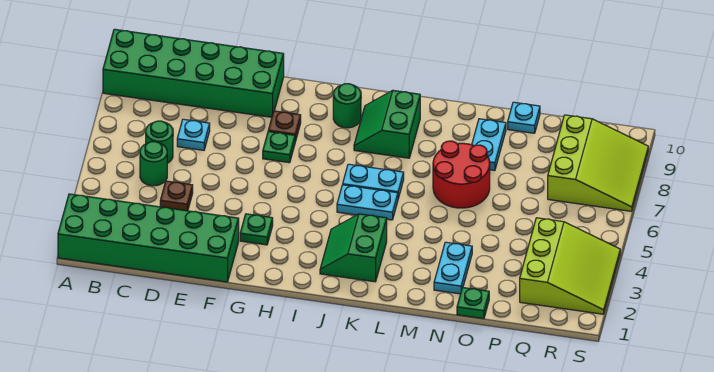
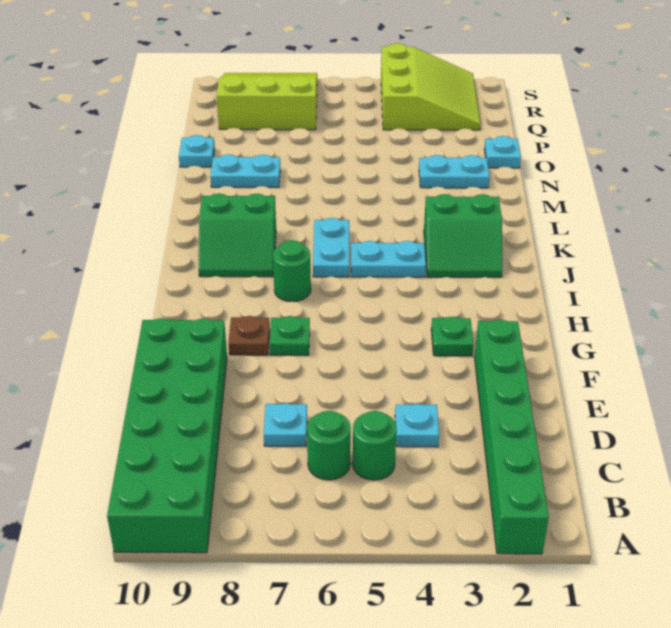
green 2x6 brick [58,194,239,282] -> green 1x6 brick [474,320,549,554]
brown 1x1 plate [160,181,193,211] -> cyan 1x1 plate [395,404,439,447]
green 1x1 round brick [333,84,361,128] -> green 1x1 round brick moved to [273,240,311,302]
cyan 1x2 plate [337,185,398,220] -> cyan 1x2 plate turned to [351,241,426,277]
red 2x2 round brick [433,141,490,208] -> none
green 1x1 plate [457,288,489,319] -> cyan 1x1 plate [484,136,521,168]
lime 3x3 slope [520,218,620,314] -> lime 3x3 slope turned to [381,43,480,130]

